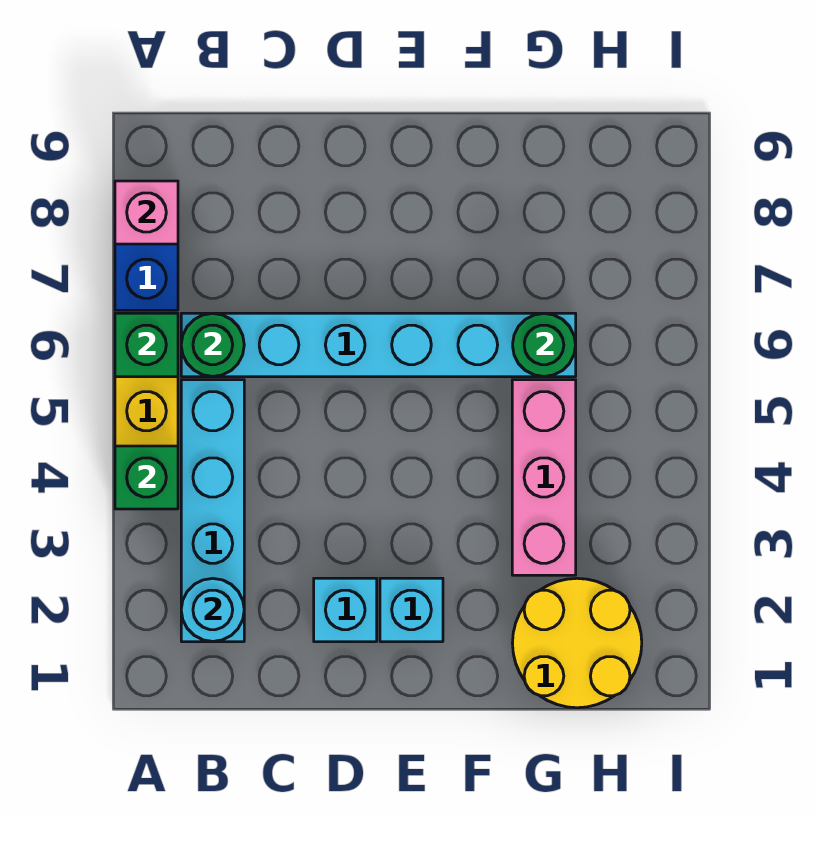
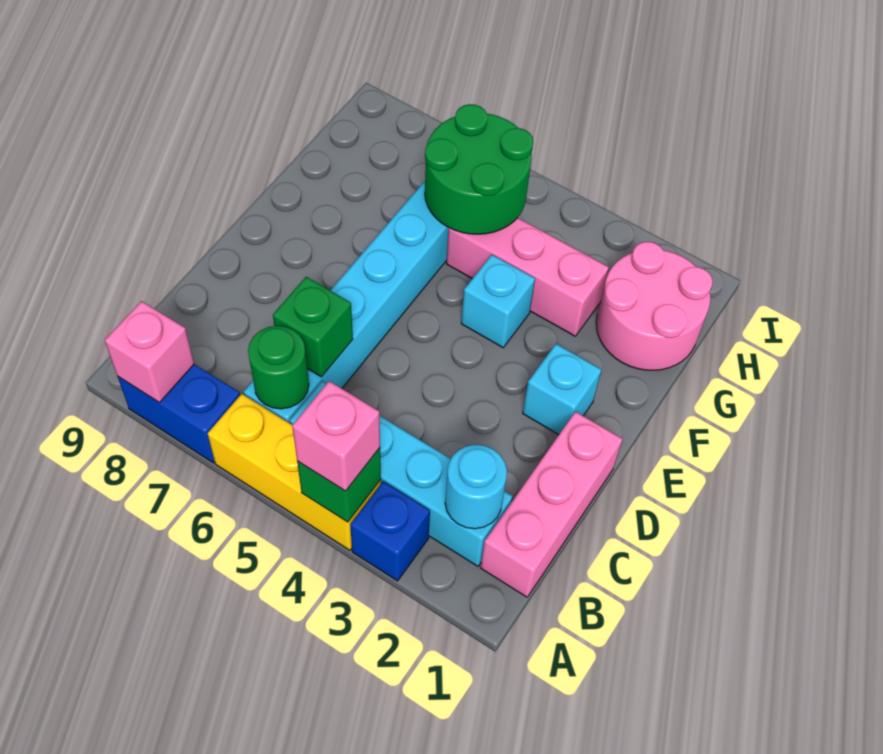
none -> blue 1x1 brick [350,481,430,581]
none -> pink 1x1 brick [292,381,380,491]
green 1x1 brick [115,313,178,377] -> green 1x1 brick moved to [273,277,353,377]
none -> pink 1x3 brick [481,412,622,597]
cyan 1x1 brick [314,578,377,642] -> cyan 1x1 brick moved to [461,255,535,348]
yellow 2x2 round brick [513,578,642,708] -> pink 2x2 round brick [596,242,713,370]
green 1x1 round brick [513,313,576,376] -> green 2x2 round brick [425,104,533,234]

